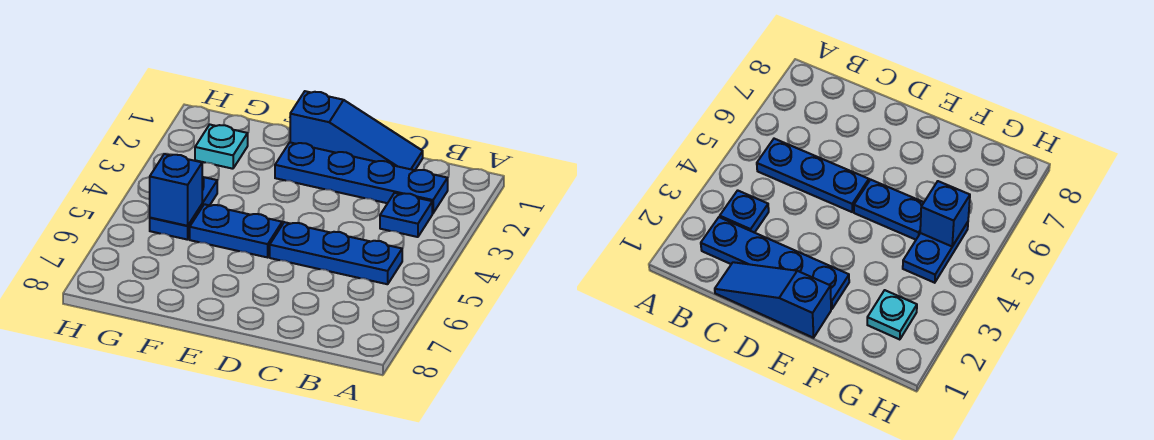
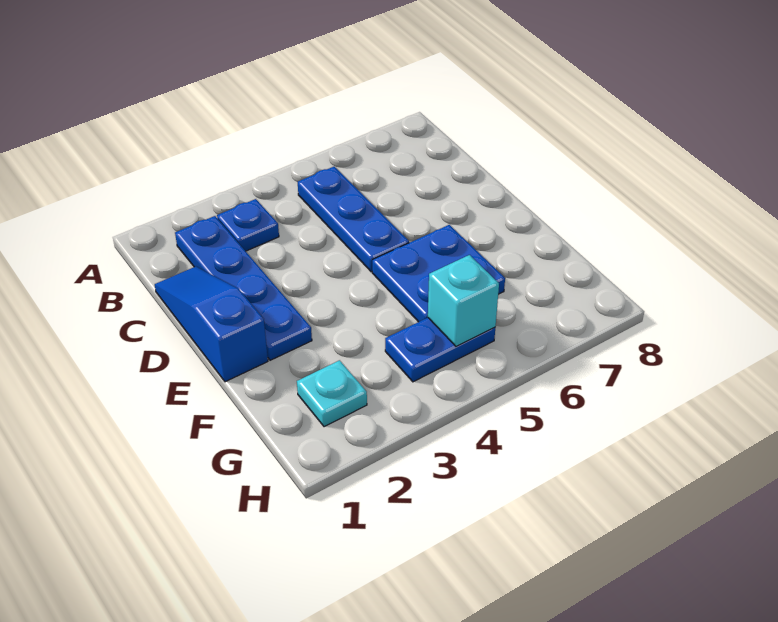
blue 1x2 plate [190,204,282,257] -> blue 2x2 plate [372,225,505,322]
blue 1x1 brick [150,154,202,226] -> cyan 1x1 brick [428,255,499,347]

